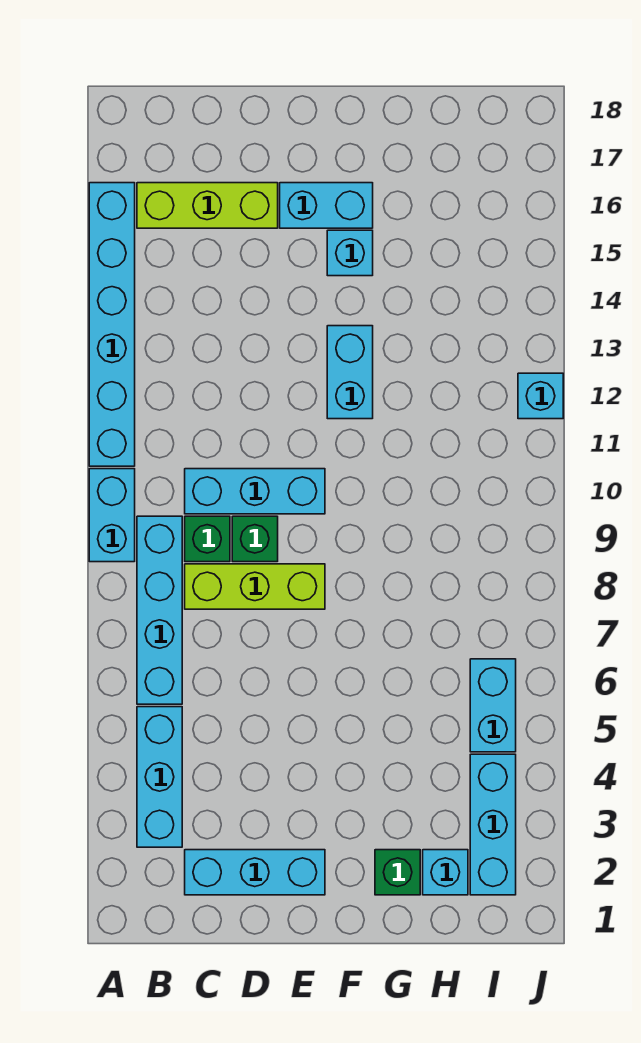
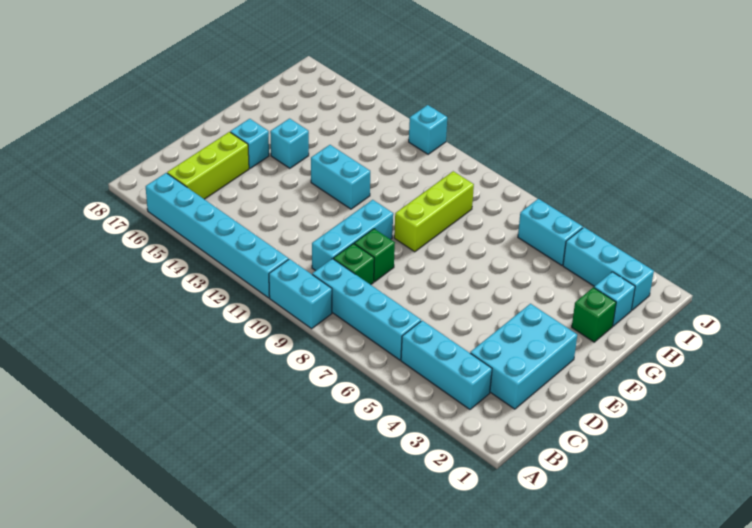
cyan 1x3 brick [185,850,325,895] -> cyan 2x3 brick [470,304,577,409]
lime 1x3 brick [185,564,325,609] -> lime 1x3 brick moved to [394,171,474,252]
cyan 1x2 brick [280,183,373,228] -> cyan 1x1 brick [230,119,269,169]

